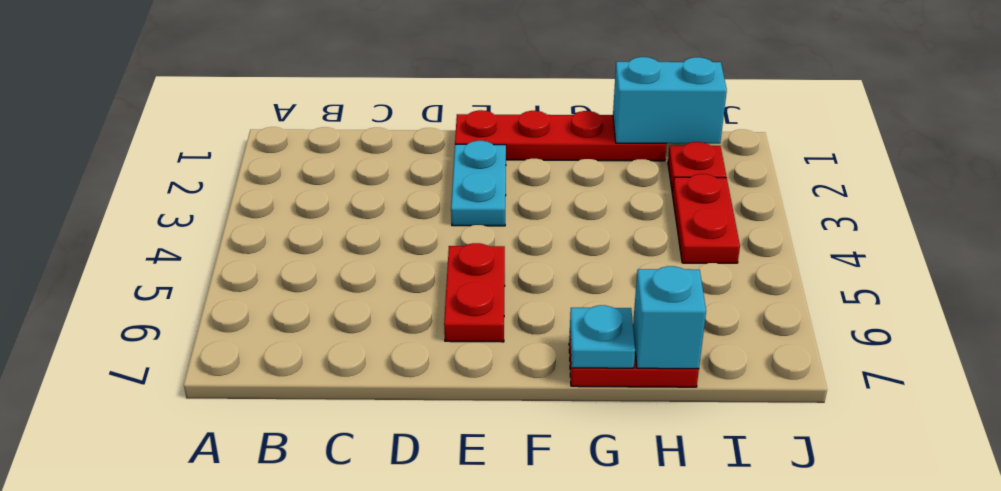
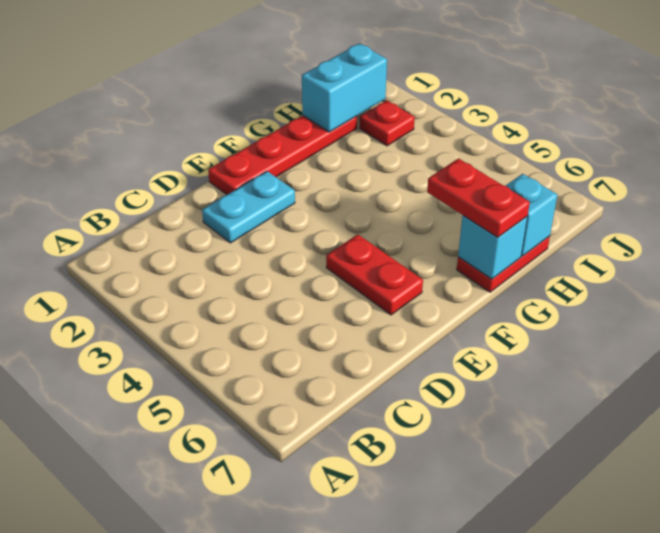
cyan 1x2 plate [451,141,506,226] -> cyan 1x2 plate turned to [202,171,295,243]
cyan 1x1 plate [570,305,635,368] -> cyan 1x1 brick [458,216,527,279]
red 1x2 plate [672,174,740,263] -> red 1x2 plate moved to [427,159,530,237]

